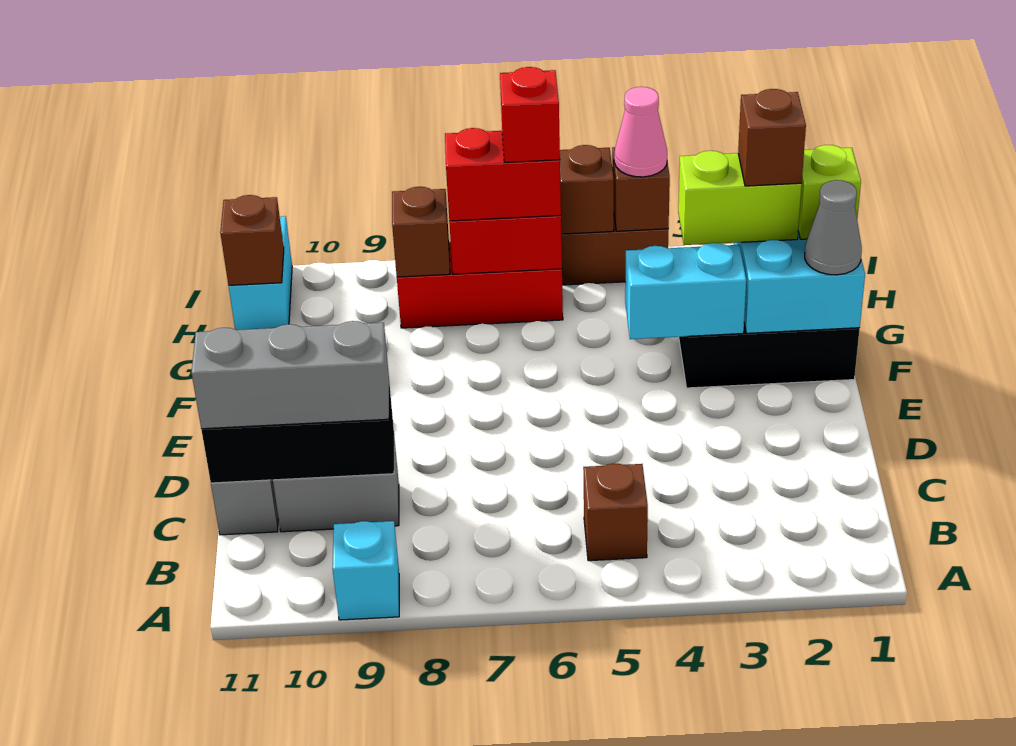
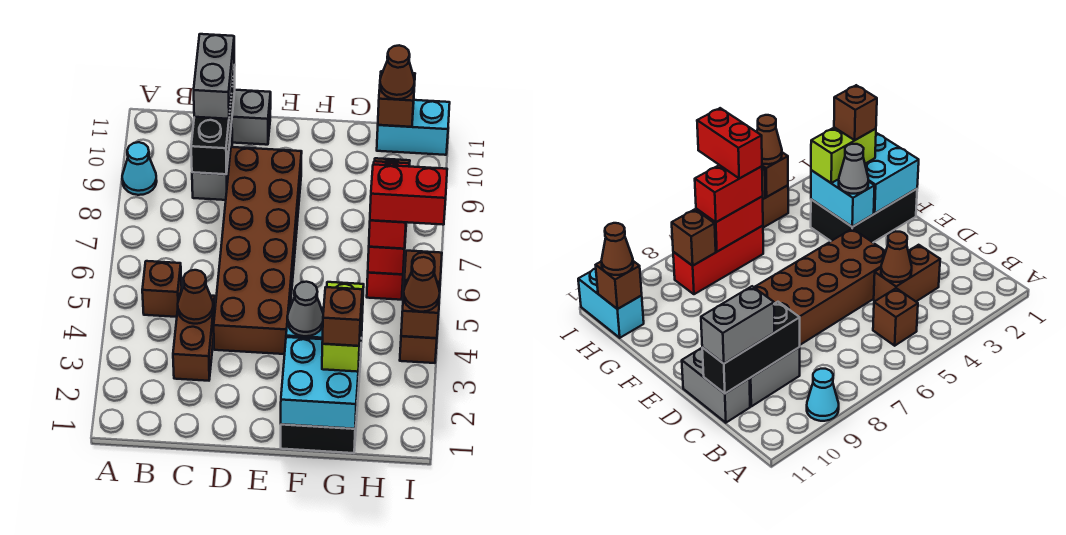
cyan 1x1 brick [333,521,399,620] -> cyan 1x1 cone [122,142,157,195]
none -> brown 1x2 brick [173,294,215,381]
none -> brown 1x1 cone [178,270,213,324]
grey 1x3 brick [191,321,389,429] -> grey 1x2 brick [194,34,234,119]
none -> brown 2x6 brick [214,147,302,354]
grey 1x1 cone [805,180,862,275] -> grey 1x1 cone moved to [287,282,323,336]
cyan 1x2 brick [625,243,746,339] -> cyan 1x2 brick turned to [811,170,875,227]
lime 1x1 brick [798,145,861,239] -> none
red 1x1 brick [500,67,560,162] -> red 1x2 brick [370,164,447,225]
none -> brown 1x1 cone [380,45,415,99]
pink 1x1 cone [614,87,667,177] -> brown 1x1 cone [403,257,440,312]

